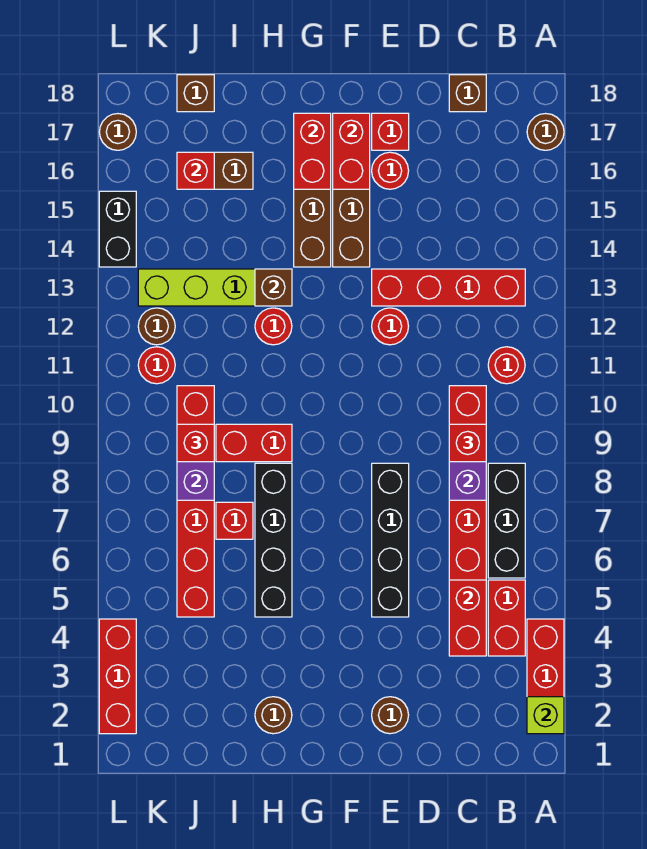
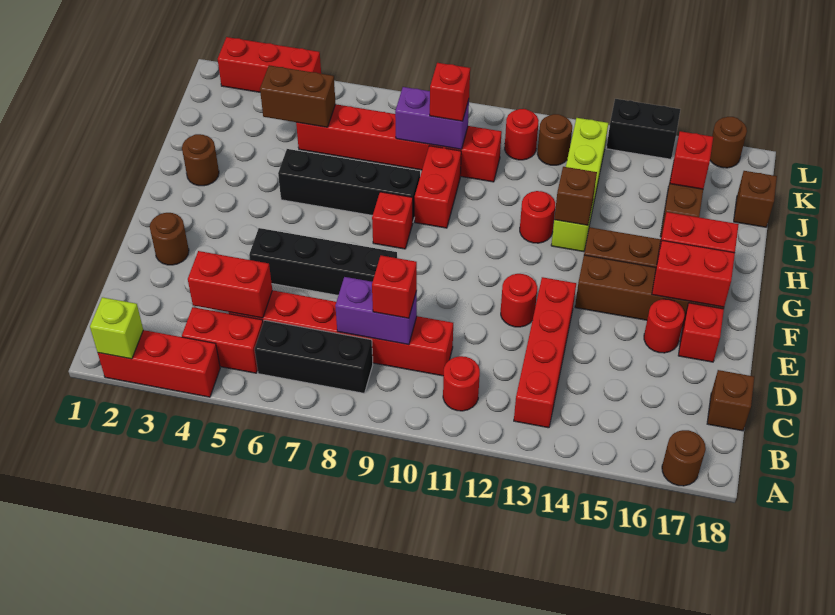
red 1x1 brick [216,502,253,539] -> red 1x1 brick moved to [372,192,413,249]
none -> brown 1x2 brick [260,65,336,127]

